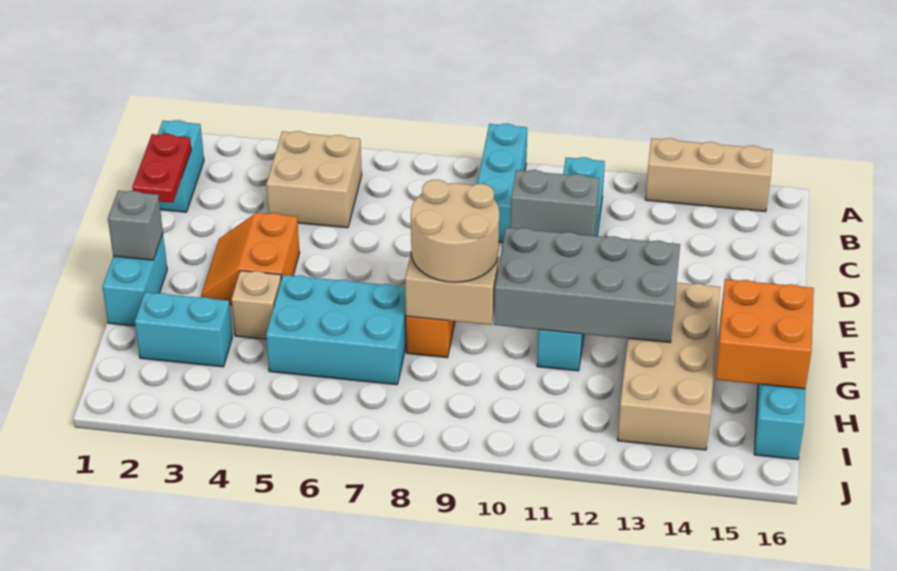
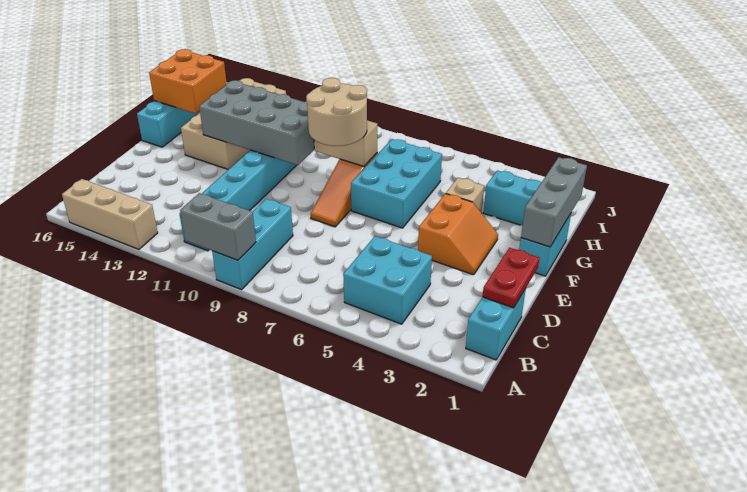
tan 2x2 brick [266,131,362,228] -> cyan 2x2 brick [343,236,432,324]
grey 1x2 brick [510,170,600,236] -> grey 1x2 brick moved to [180,193,256,260]
grey 1x1 brick [108,191,163,260] -> grey 1x3 brick [521,157,587,247]
cyan 2x3 brick [266,275,406,385] -> cyan 2x3 brick turned to [351,139,442,228]

